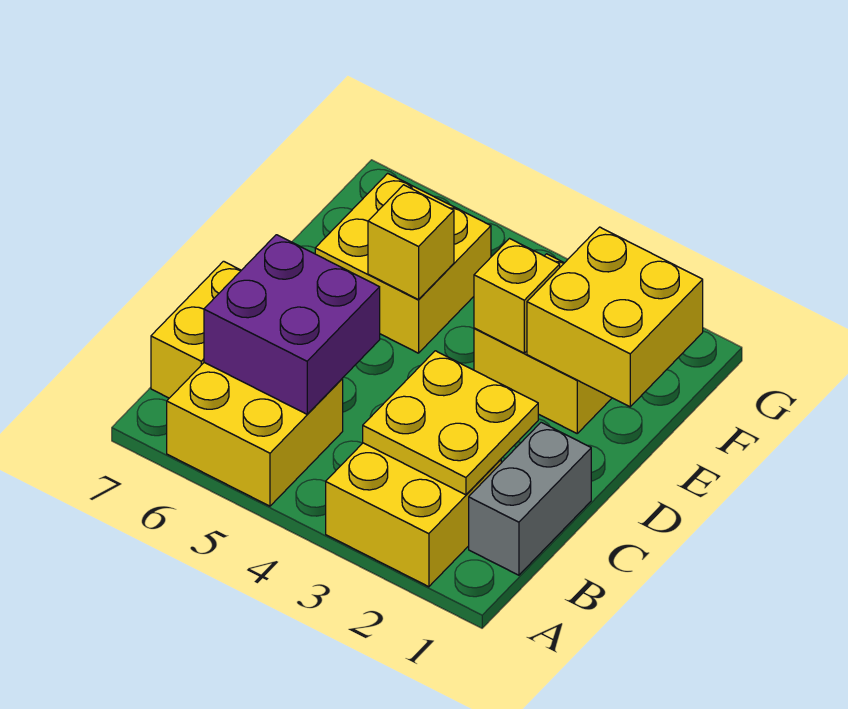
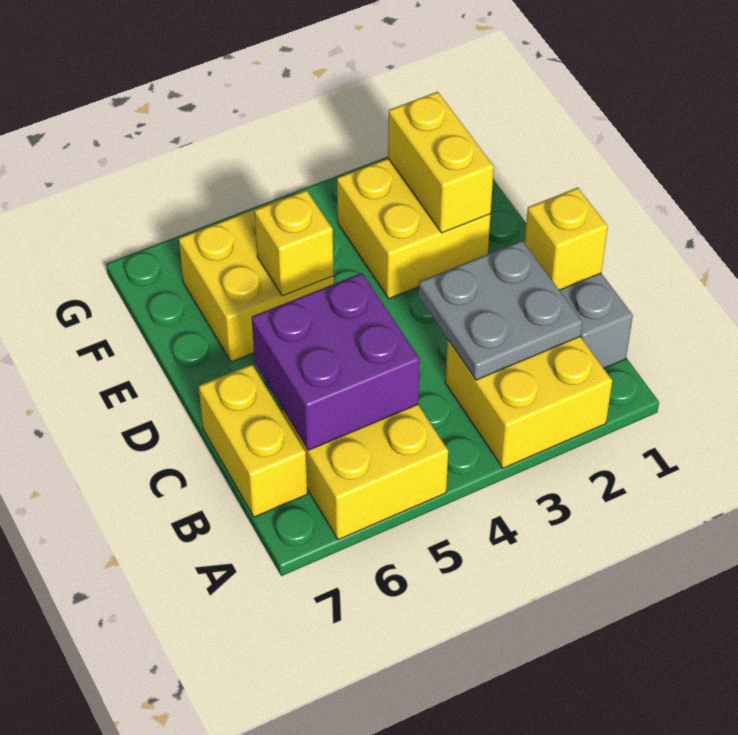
yellow 2x2 plate [363,351,538,495] -> grey 2x2 plate [419,241,582,380]
yellow 2x2 brick [527,227,703,407] -> yellow 1x2 brick [388,92,494,233]
yellow 1x1 brick [474,239,560,353] -> yellow 1x1 brick moved to [525,188,608,290]

